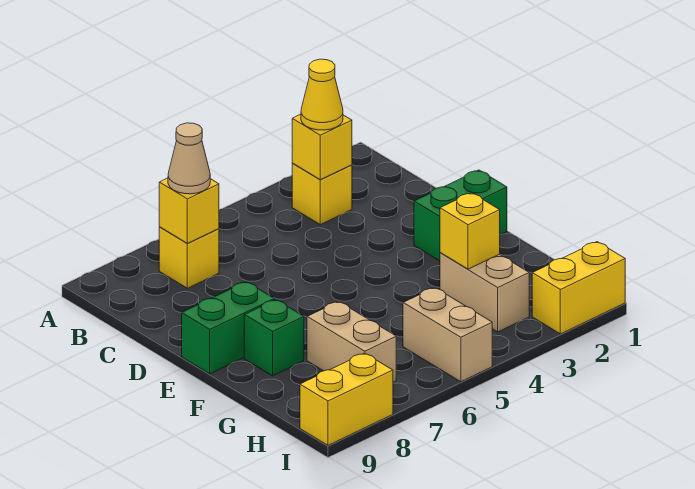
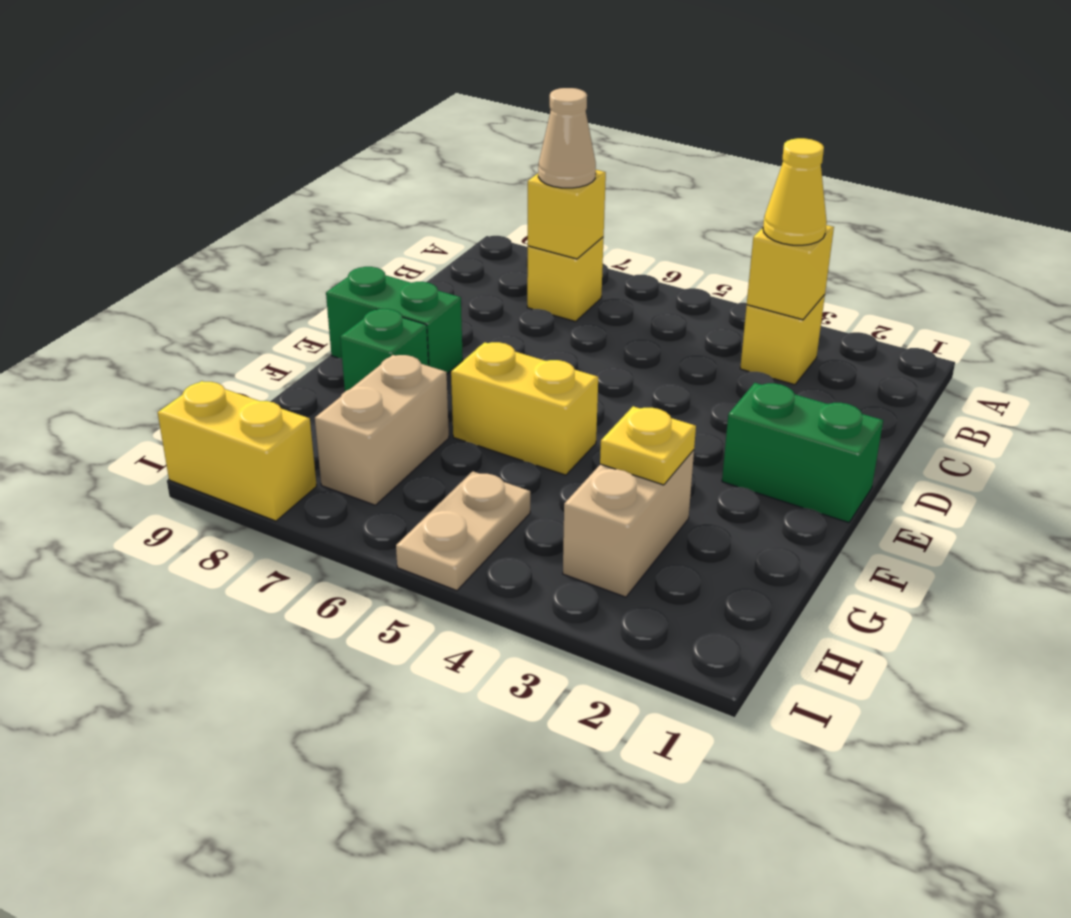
yellow 1x1 brick [440,193,500,269] -> yellow 1x1 plate [600,406,696,485]
tan 1x2 brick [403,287,492,382] -> tan 1x2 plate [396,471,530,591]
yellow 1x2 brick [532,242,625,334] -> yellow 1x2 brick moved to [451,342,598,475]

